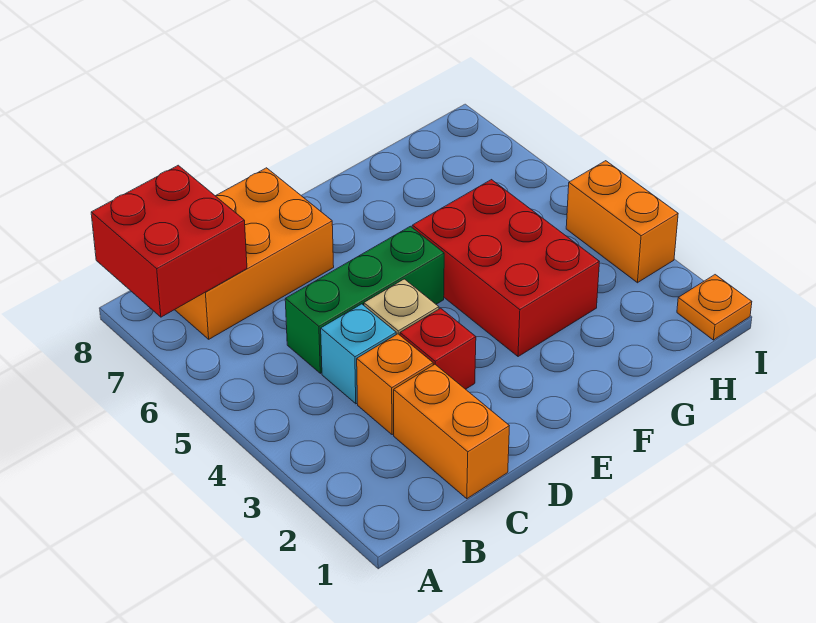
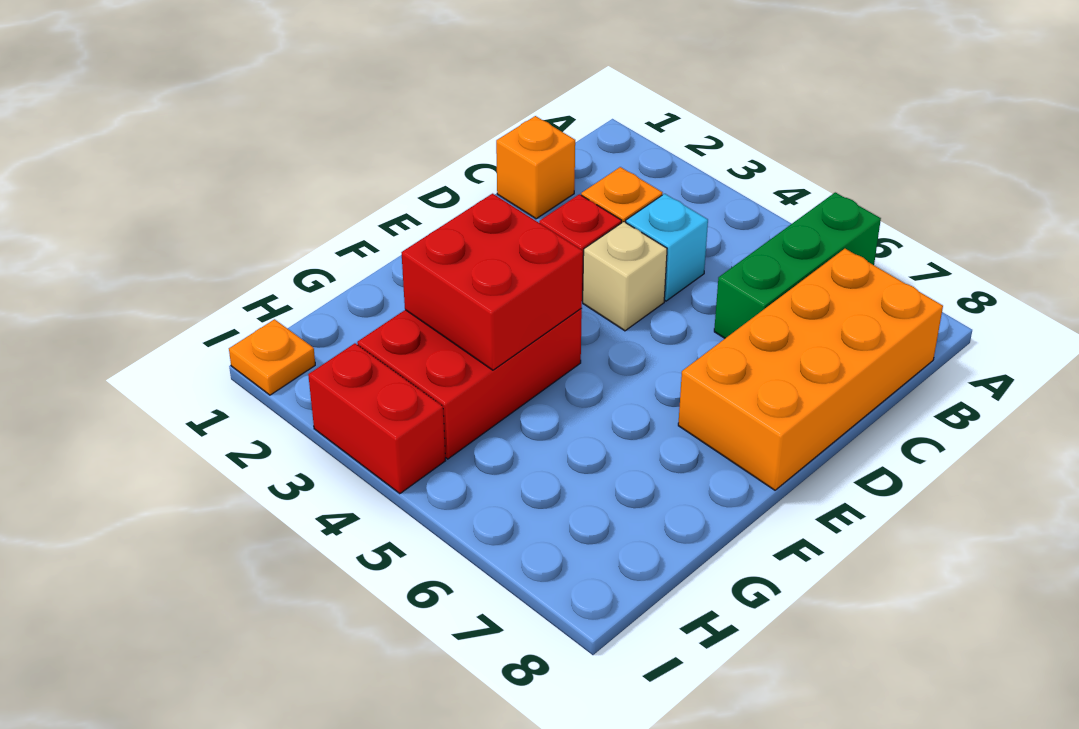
red 2x2 brick [91,165,247,317] -> red 2x2 brick moved to [401,194,583,370]
orange 2x3 brick [175,168,334,339] -> orange 2x4 brick [678,249,943,490]
orange 1x2 brick [394,364,509,499] -> orange 1x1 brick [496,116,575,219]
green 1x3 brick [285,226,444,373] -> green 1x3 brick moved to [714,192,881,338]
red 2x3 brick [412,180,599,357] -> red 2x3 brick turned to [357,308,582,459]
orange 1x2 brick [566,161,678,283] -> red 1x2 brick [308,343,445,494]

